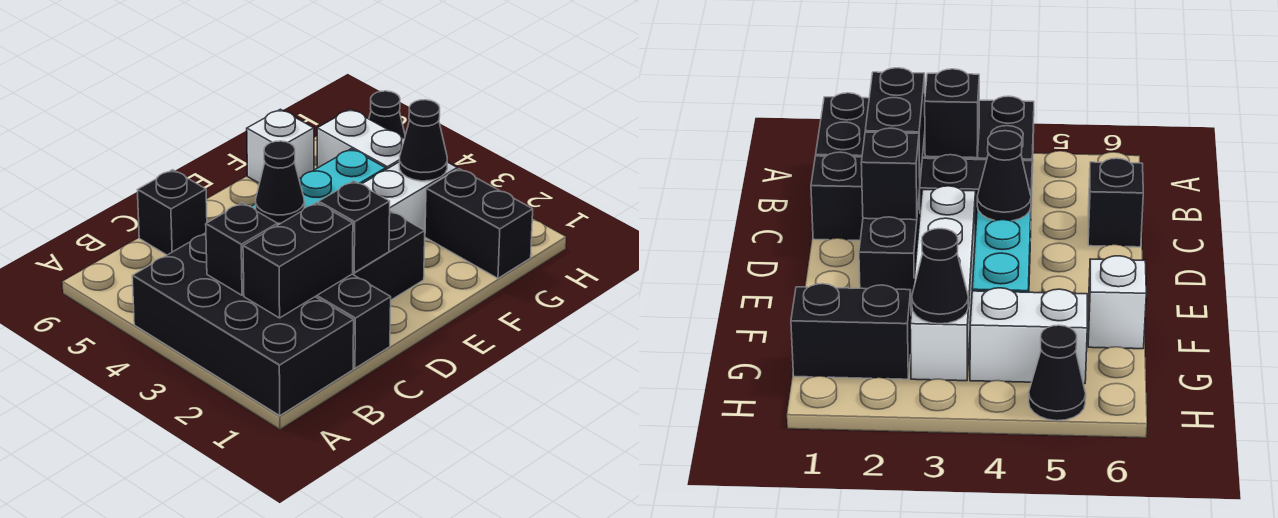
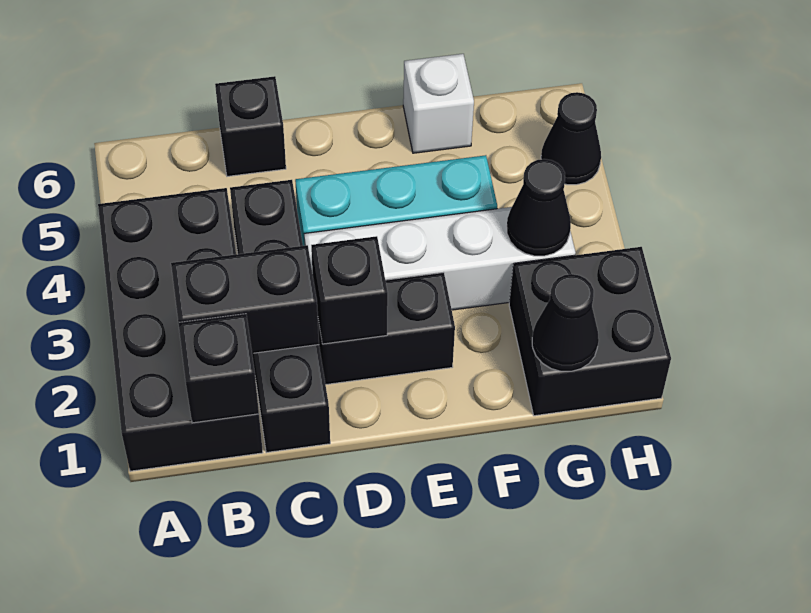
black 1x1 brick [206,203,278,295] -> black 1x1 brick moved to [178,314,259,423]
black 1x1 cone [256,141,304,223] -> black 1x1 cone moved to [532,274,599,371]
black 1x2 brick [425,169,533,278] -> black 2x2 brick [509,247,671,416]
white 1x2 brick [317,109,404,169] -> none

